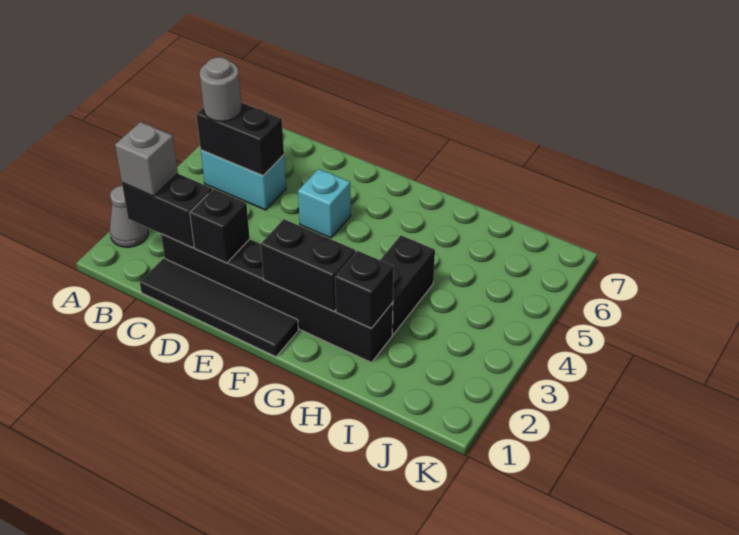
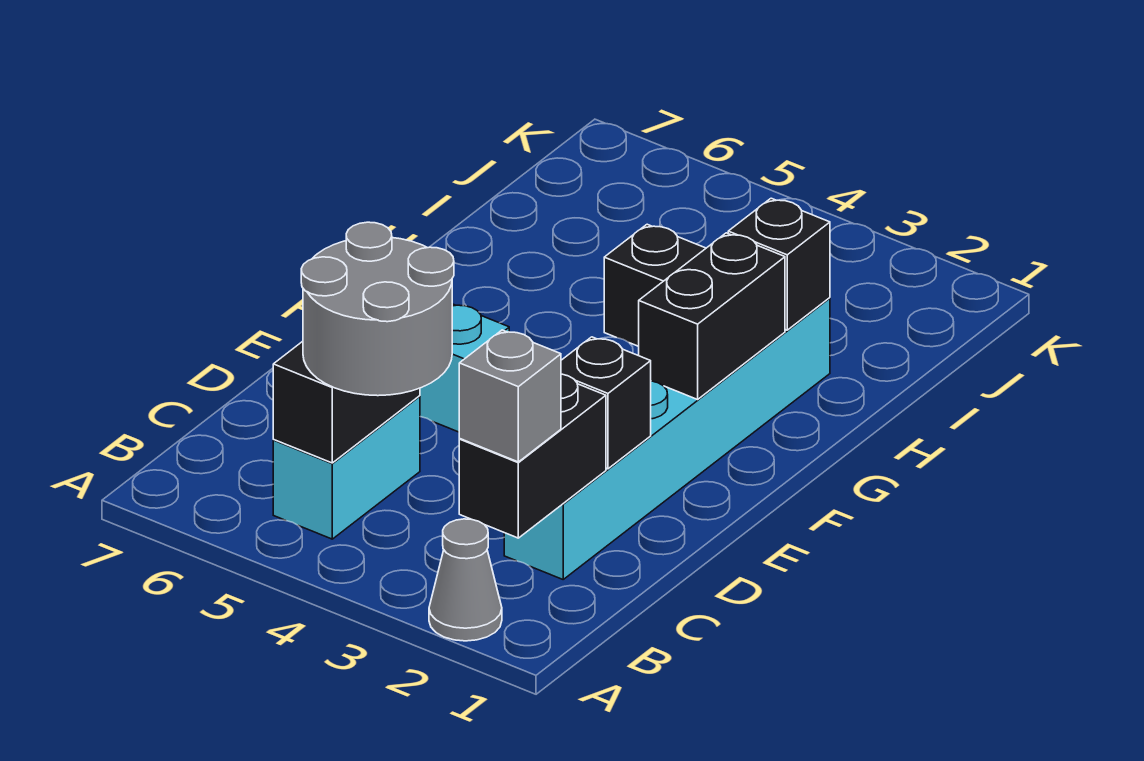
grey 1x1 round brick [200,57,242,121] -> grey 2x2 round brick [301,222,454,396]
black 1x4 tile [140,258,298,357] -> none
black 1x6 brick [161,234,393,363] -> cyan 1x6 brick [504,298,830,579]

